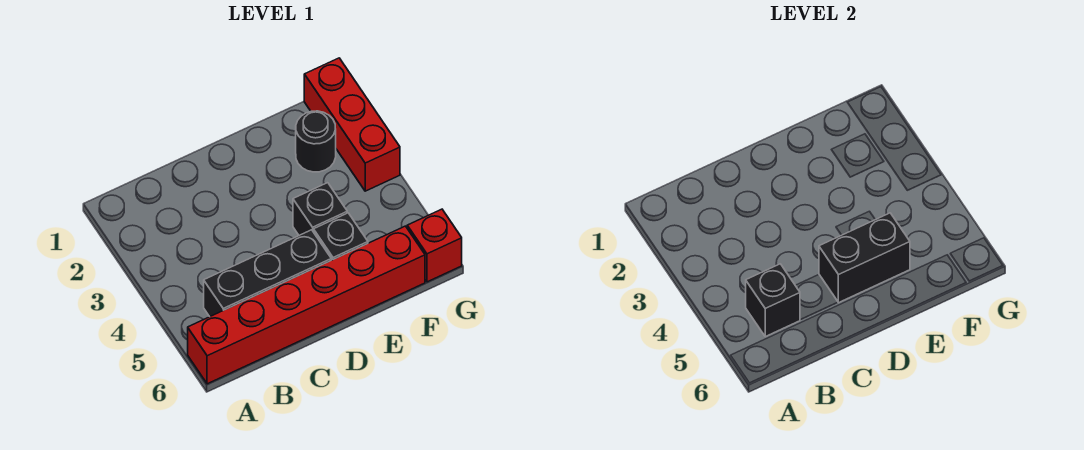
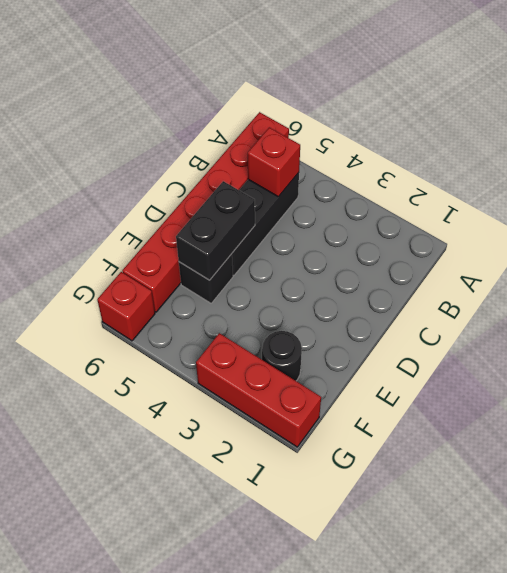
black 1x1 brick [746,264,800,337] -> red 1x1 brick [248,127,300,197]
black 1x1 brick [293,183,347,235] -> none

